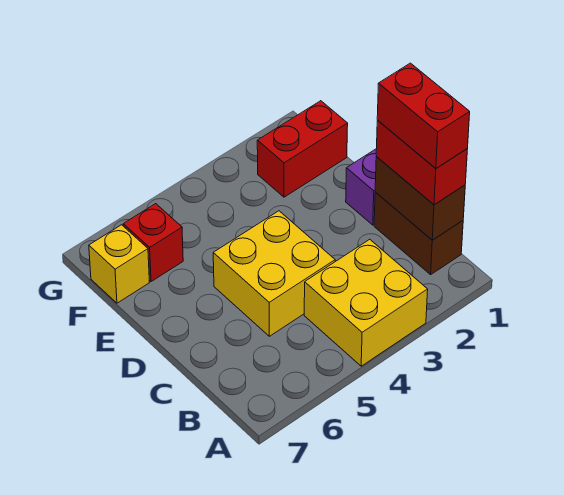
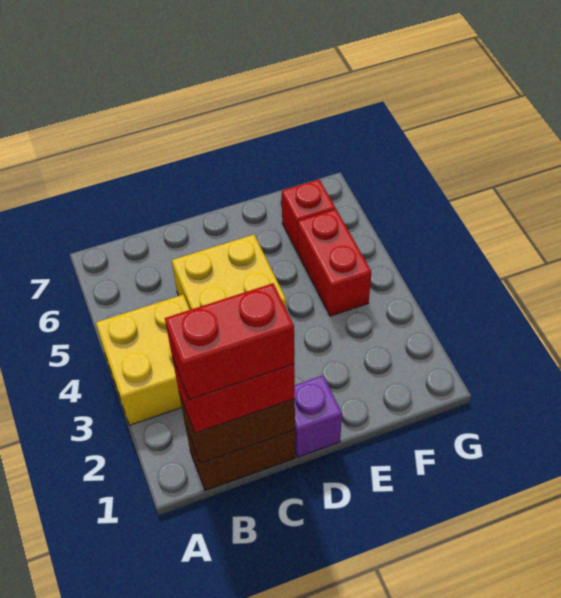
red 1x2 brick [257,101,348,197] -> red 1x2 brick moved to [298,209,372,316]
yellow 1x1 brick [89,225,149,303] -> none

